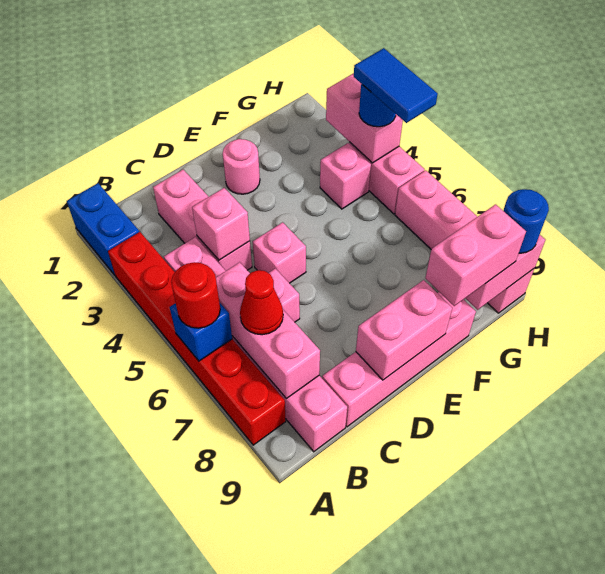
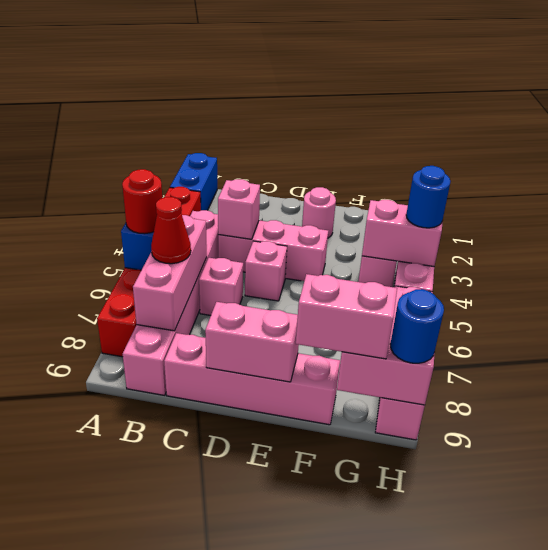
pink 1x3 brick [153,170,252,271] -> pink 1x3 brick turned to [218,220,328,281]
pink 1x2 brick [326,73,403,163] -> pink 1x2 brick turned to [362,200,442,266]
blue 1x2 tile [354,48,438,123] -> none

